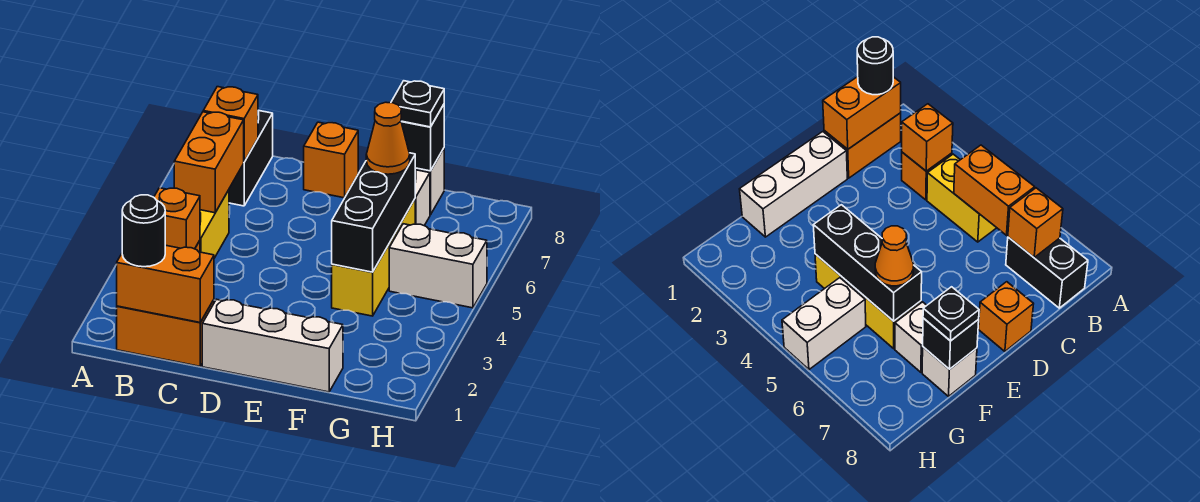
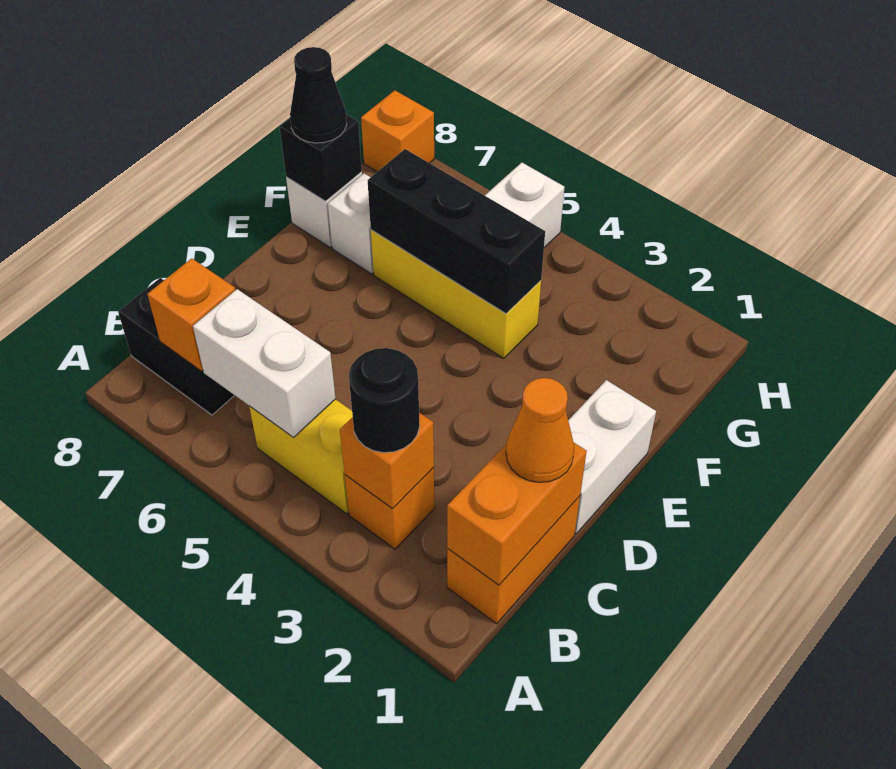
black 1x1 round brick [122,195,165,267] -> black 1x1 round brick moved to [349,348,420,453]
orange 1x2 brick [174,112,244,213] -> white 1x2 brick [193,289,336,438]
white 1x3 brick [202,299,343,392] -> white 1x2 brick [568,380,656,534]
orange 1x1 brick [304,122,358,198] -> orange 1x1 brick moved to [361,90,434,172]
orange 1x1 cone [366,102,410,174] -> orange 1x1 cone moved to [506,378,574,482]
black 1x1 plate [391,81,444,127] -> black 1x1 cone [290,47,347,143]

